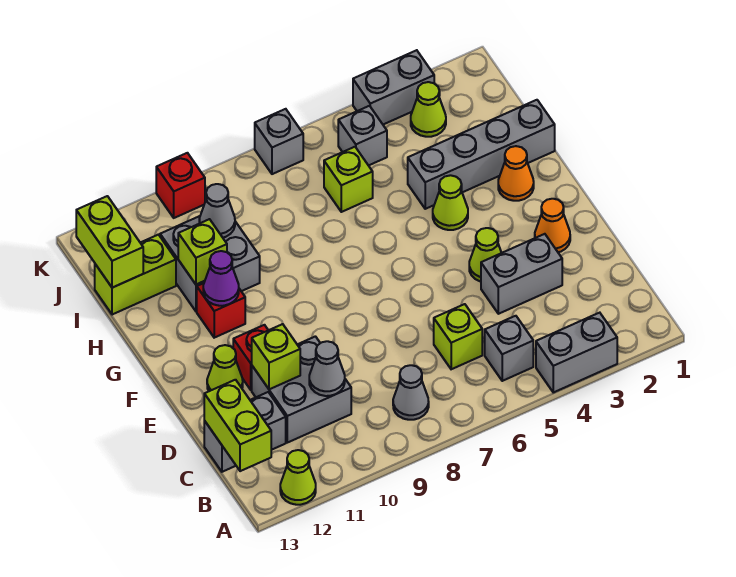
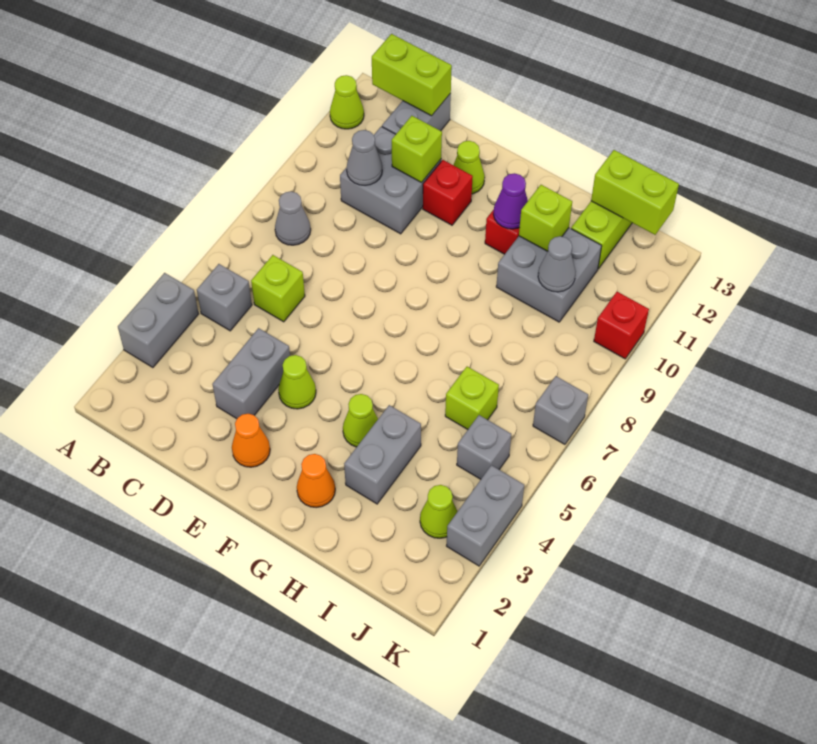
grey 1x4 brick [408,100,555,209] -> grey 1x2 brick [344,405,421,504]

